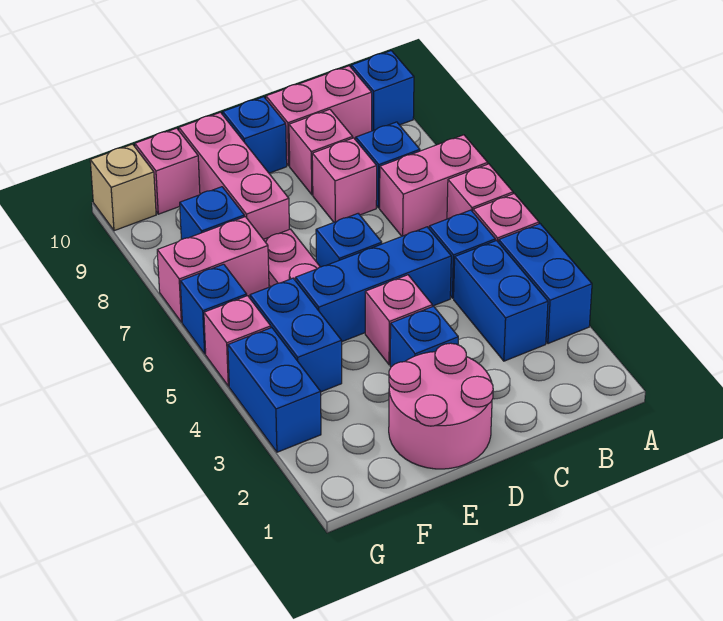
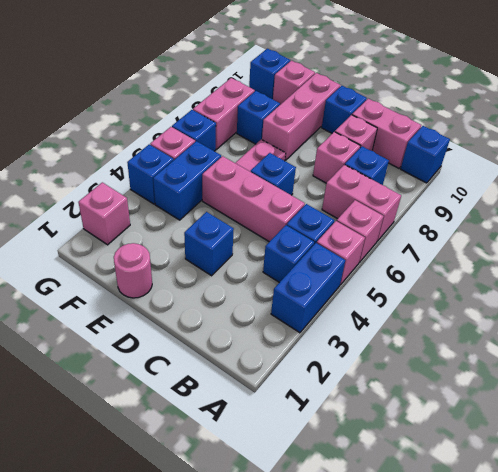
blue 1x2 brick [454,241,548,361] -> blue 1x1 brick [263,225,314,283]
blue 1x3 brick [295,227,451,342] -> pink 1x3 brick [202,156,305,242]
pink 2x2 round brick [389,343,493,469] -> pink 1x1 round brick [114,243,152,298]
pink 1x1 brick [365,275,432,365] -> pink 1x1 brick moved to [78,182,130,245]
pink 1x2 brick [157,217,269,322] -> pink 1x2 brick turned to [193,78,255,149]
blue 1x2 brick [228,328,321,452] -> blue 1x1 brick [127,144,174,204]
tan 1x1 brick [90,144,156,231] -> blue 1x1 brick [249,49,290,99]

